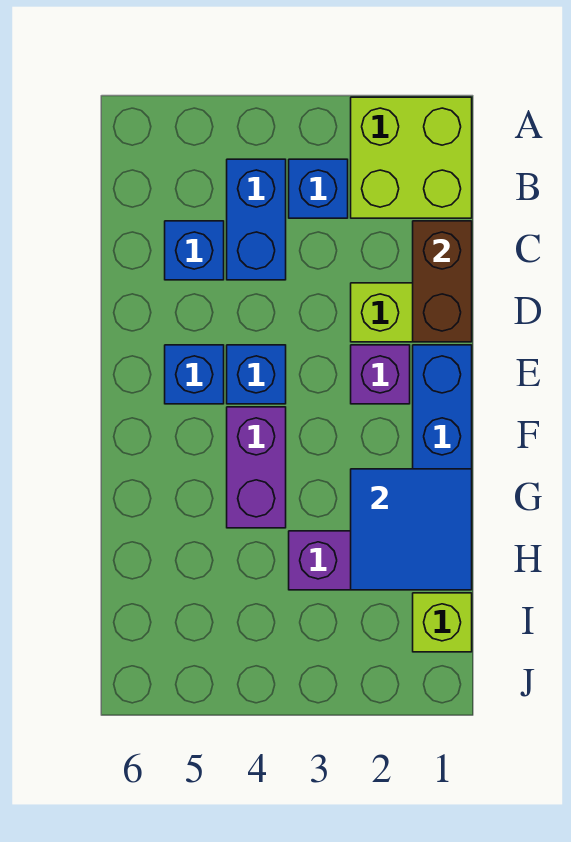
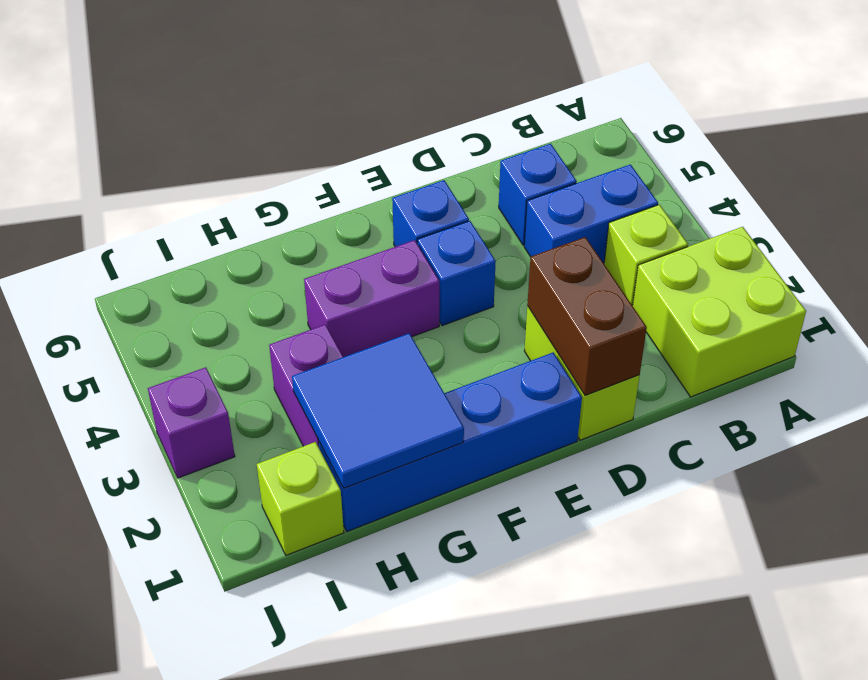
blue 1x1 brick [289,159,348,218] -> lime 1x1 brick [604,205,688,306]
brown 1x2 brick [413,221,472,342] -> brown 1x2 brick turned to [527,237,647,395]
purple 1x1 brick [351,345,410,404] -> purple 1x1 brick moved to [148,367,235,478]

